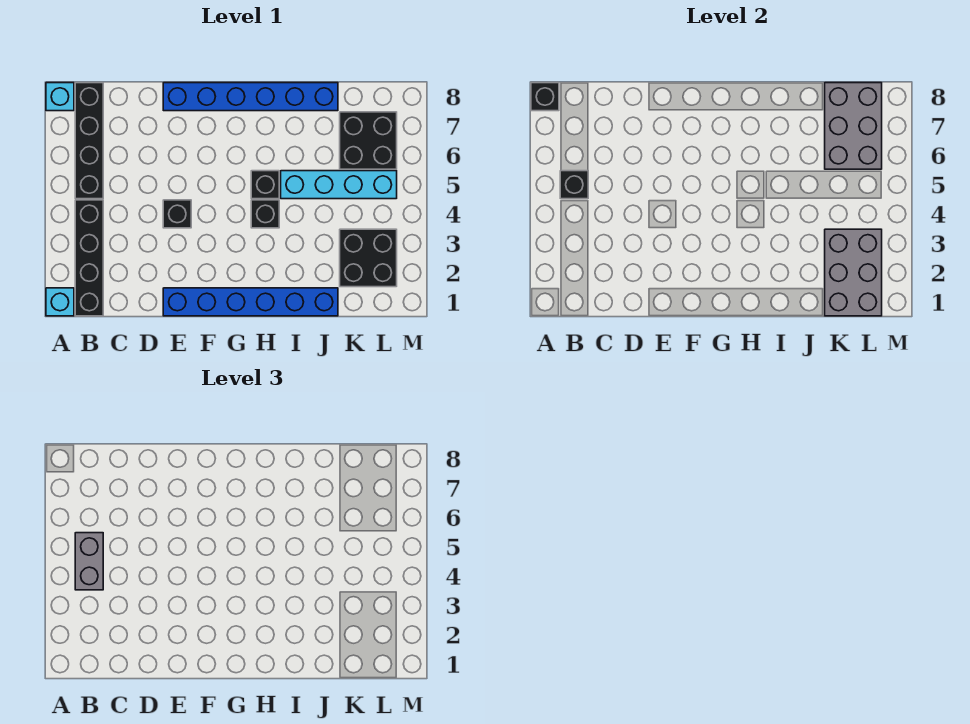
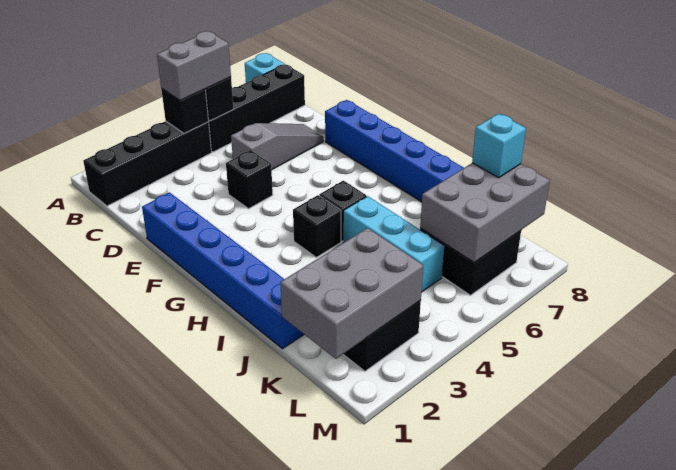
cyan 1x1 brick [46,288,74,316] -> cyan 1x1 brick moved to [472,114,526,178]
black 1x1 brick [531,83,559,111] -> black 1x1 brick moved to [161,89,209,134]
none -> grey 1x3 slope [231,123,323,170]
cyan 1x4 brick [281,171,397,199] -> cyan 1x3 brick [343,196,445,292]

